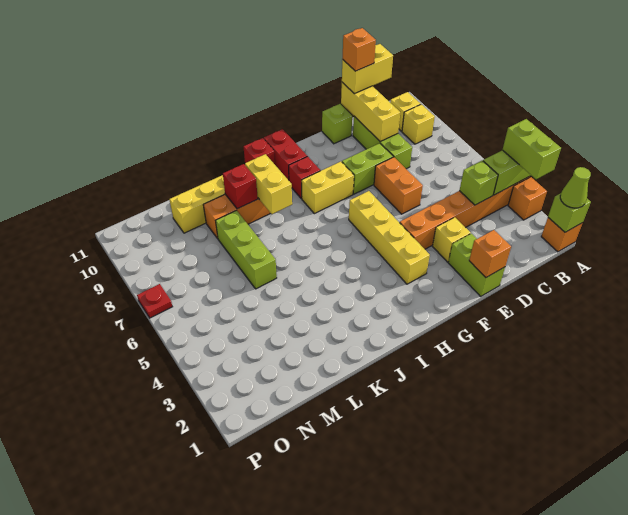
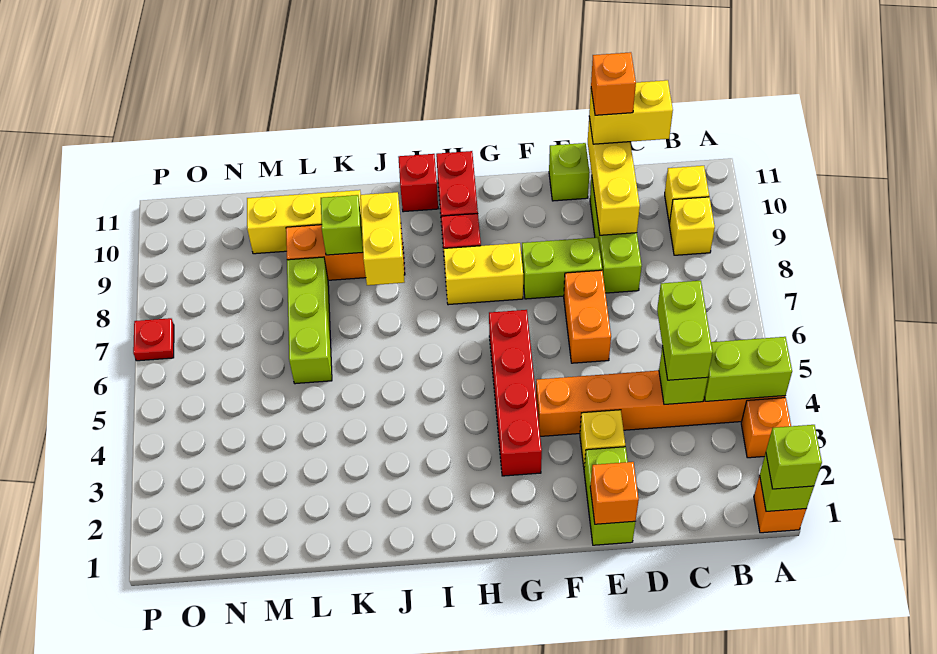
lime 1x1 cone [560,167,591,208] -> lime 1x1 brick [766,425,822,489]
lime 1x2 brick [503,119,561,179] -> lime 1x2 brick moved to [657,281,713,380]
yellow 1x4 brick [349,191,430,284] -> red 1x4 brick [489,310,542,476]
red 1x1 brick [223,164,258,209] -> lime 1x1 brick [321,195,363,255]

